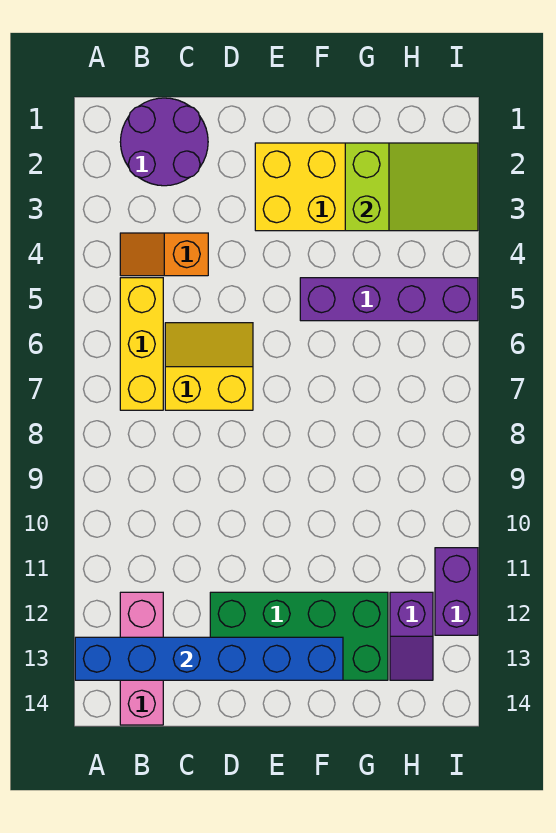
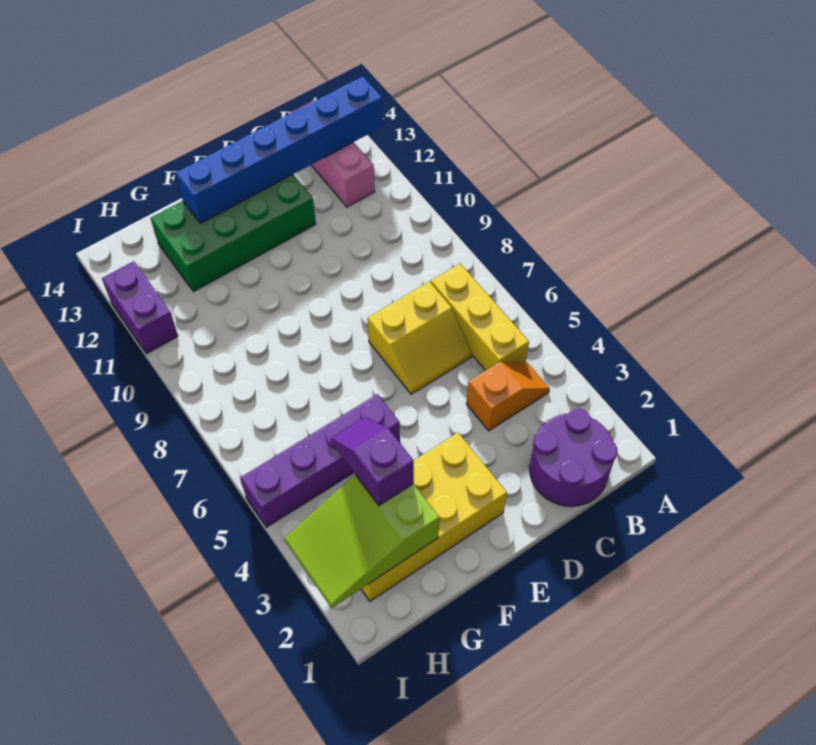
purple 1x2 slope [390,592,433,680] -> purple 1x2 slope moved to [331,417,414,506]

